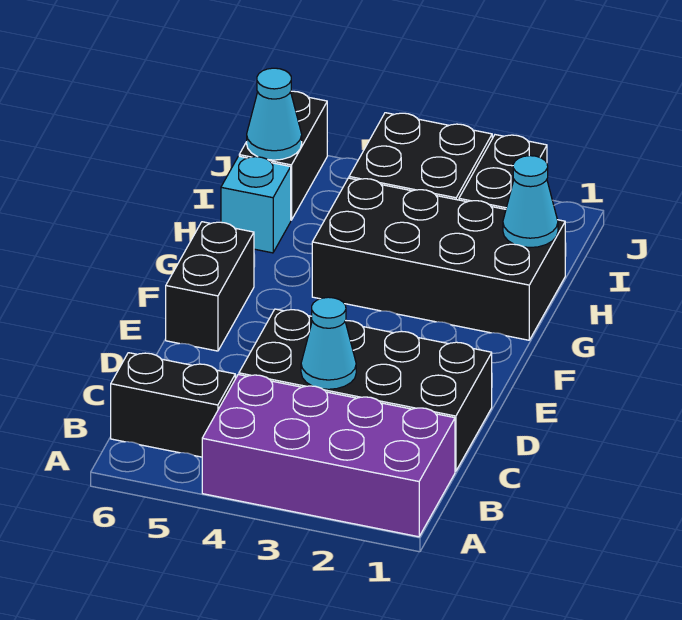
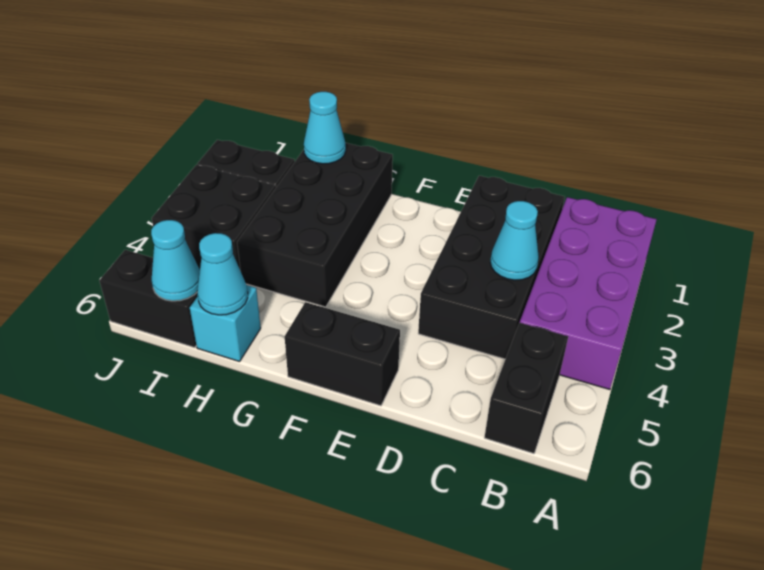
none -> cyan 1x1 cone [197,233,248,315]

